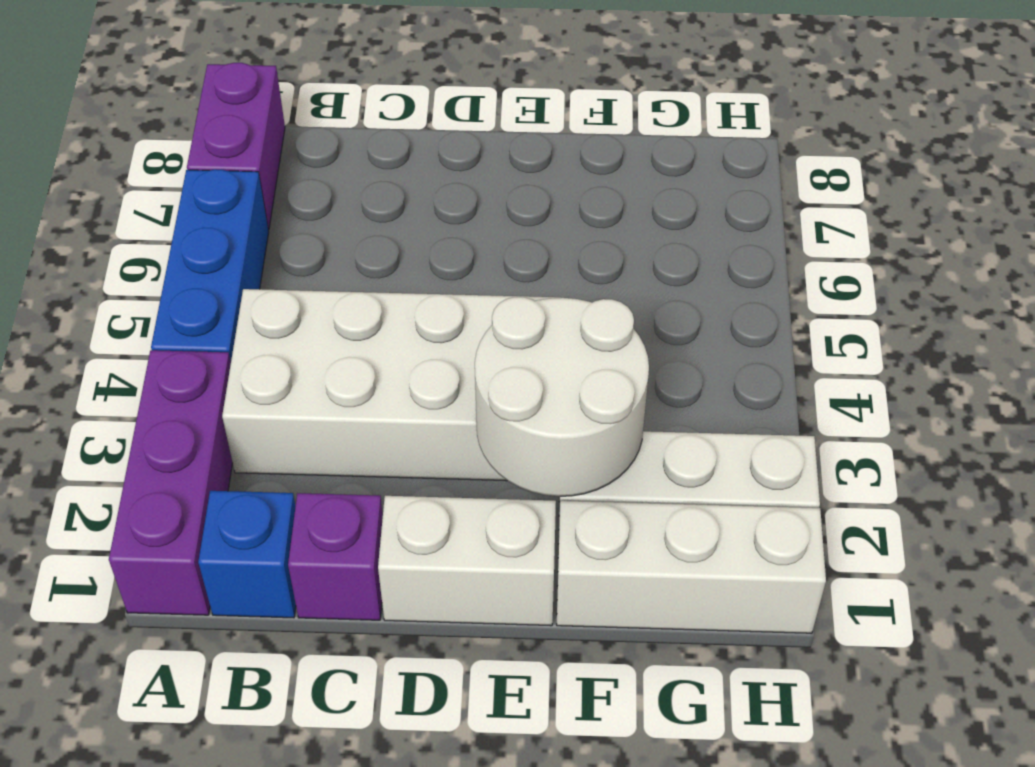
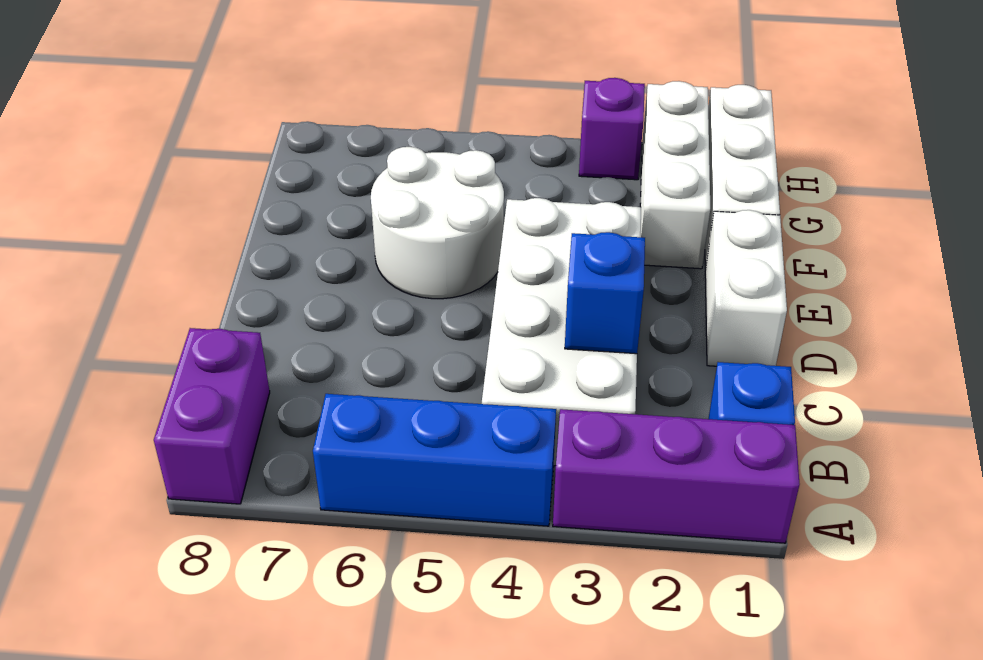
purple 1x2 brick [187,63,285,230] -> purple 1x2 brick turned to [154,328,270,504]
purple 1x1 brick [288,493,383,620] -> purple 1x1 brick moved to [579,78,645,180]
none -> blue 1x1 brick [565,232,645,354]
white 2x2 round brick [475,297,649,496] -> white 2x2 round brick moved to [371,147,504,299]

